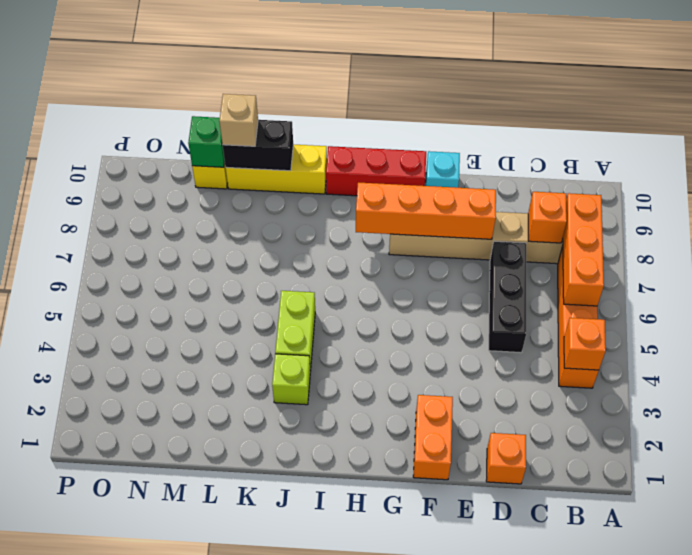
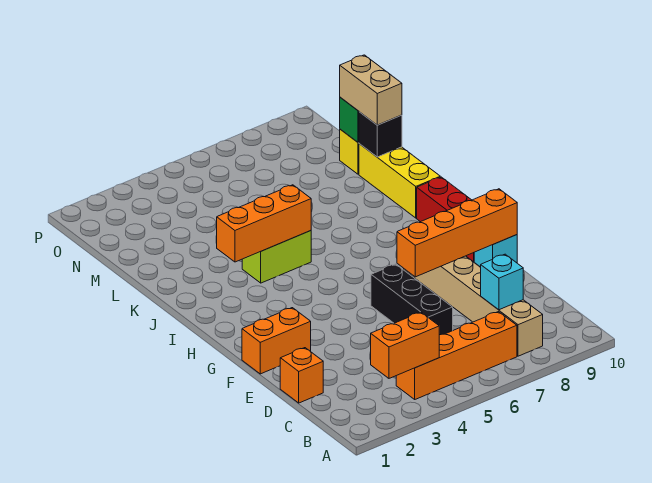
orange 1x1 brick [564,318,606,370] -> orange 1x2 brick [371,312,439,378]
orange 1x3 brick [563,193,604,306] -> orange 1x3 brick moved to [217,185,311,262]
orange 1x1 brick [528,192,567,243] -> cyan 1x1 brick [481,254,523,310]
black 1x3 brick [489,241,526,353] -> black 1x3 brick turned to [371,264,453,335]
orange 1x4 brick [356,182,496,239] -> orange 1x4 brick turned to [397,189,517,277]
lime 1x1 brick [272,354,310,405] -> none
black 1x2 brick [223,120,293,171] -> black 1x1 brick [359,112,402,157]
tan 1x1 brick [219,94,258,146] -> tan 1x2 brick [340,55,402,125]

